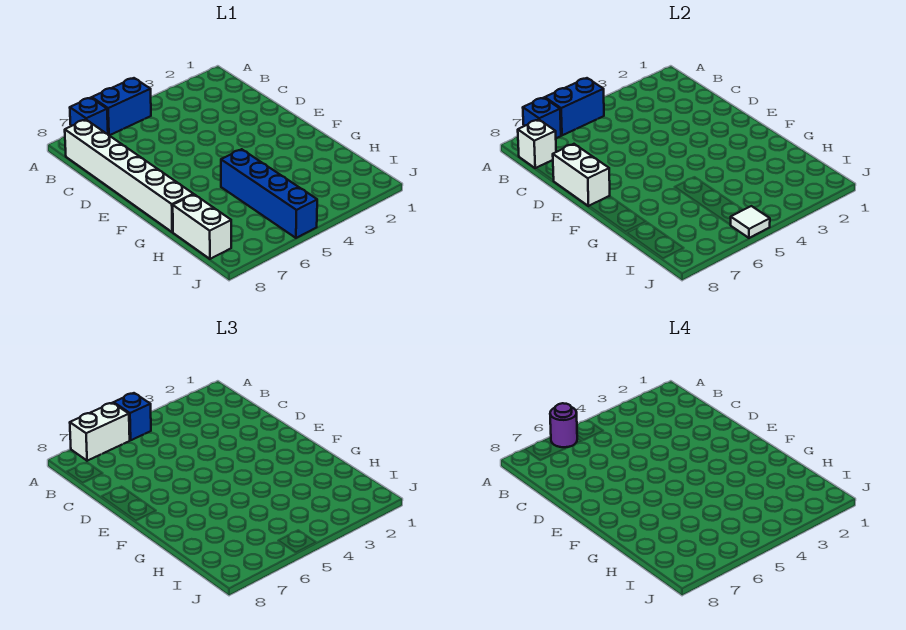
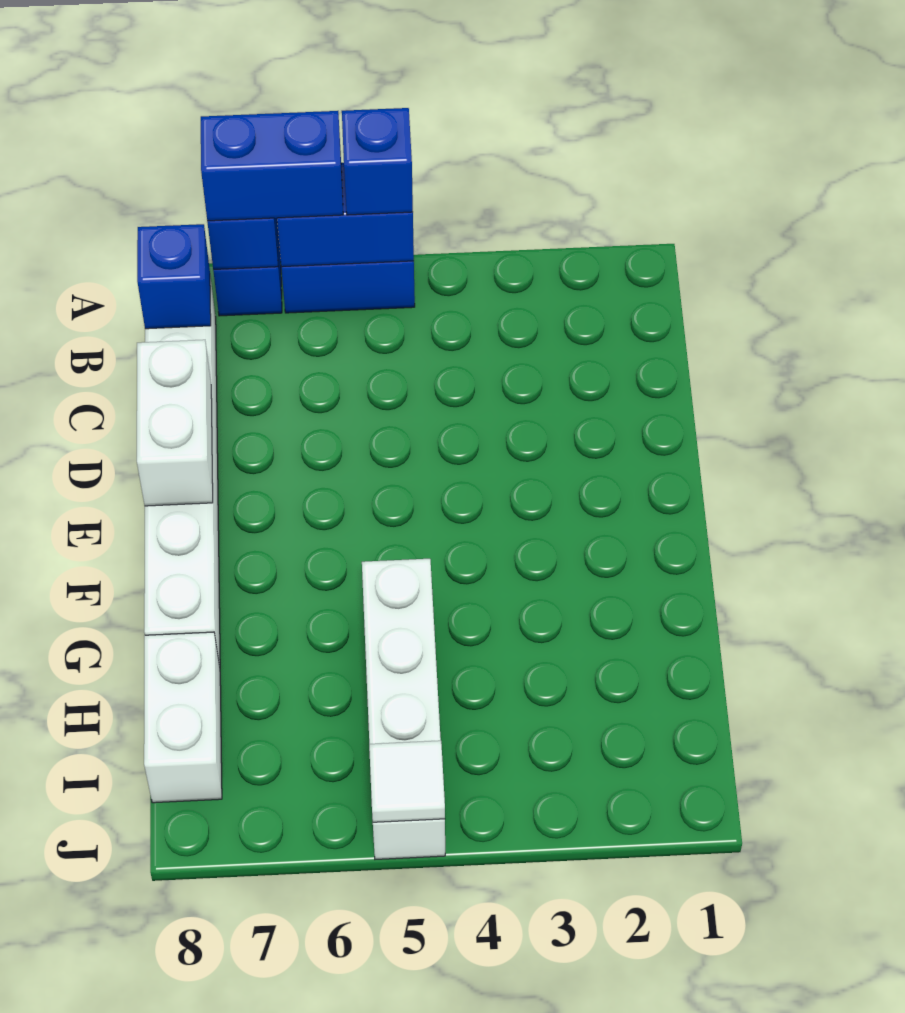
white 1x2 brick [70,403,130,461] -> blue 1x2 brick [201,111,343,221]
purple 1x1 round brick [550,403,577,447] -> none
white 1x1 brick [518,120,556,168] -> blue 1x1 brick [137,224,211,329]
blue 1x4 brick [221,149,317,238] -> white 1x4 brick [362,559,445,859]

